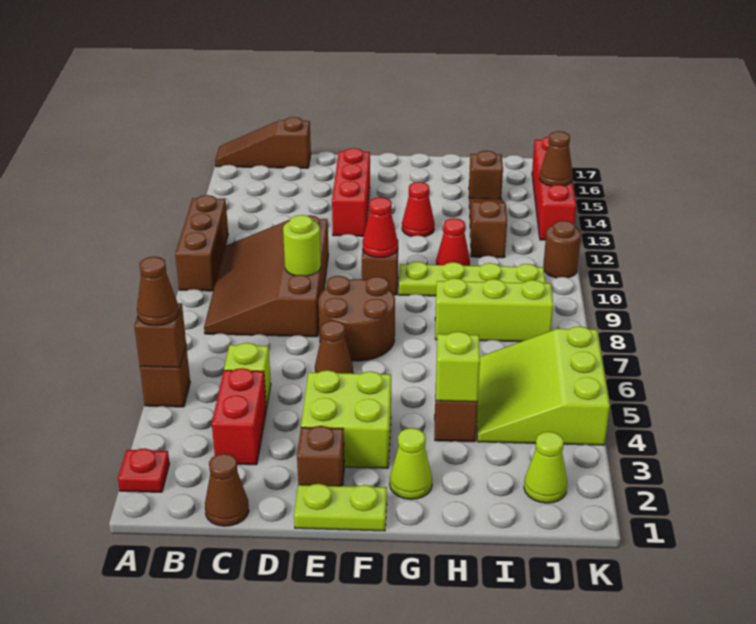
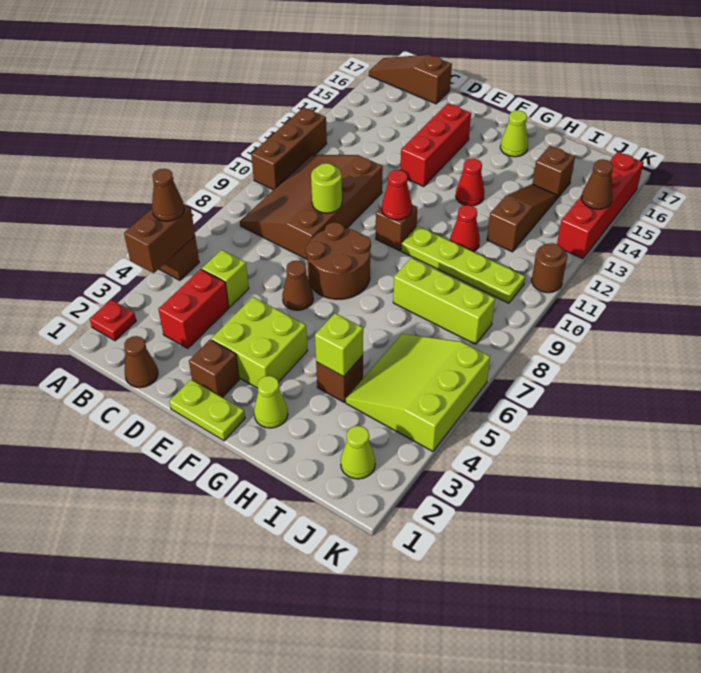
brown 1x1 brick [134,303,186,368] -> brown 1x2 brick [124,205,195,273]
none -> lime 1x1 cone [500,110,528,157]

